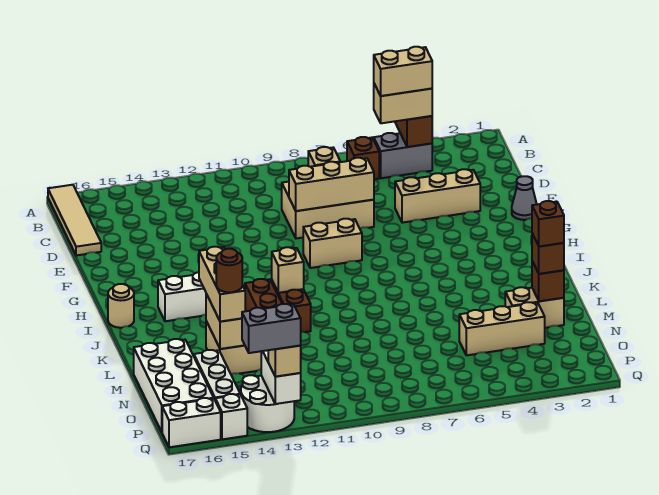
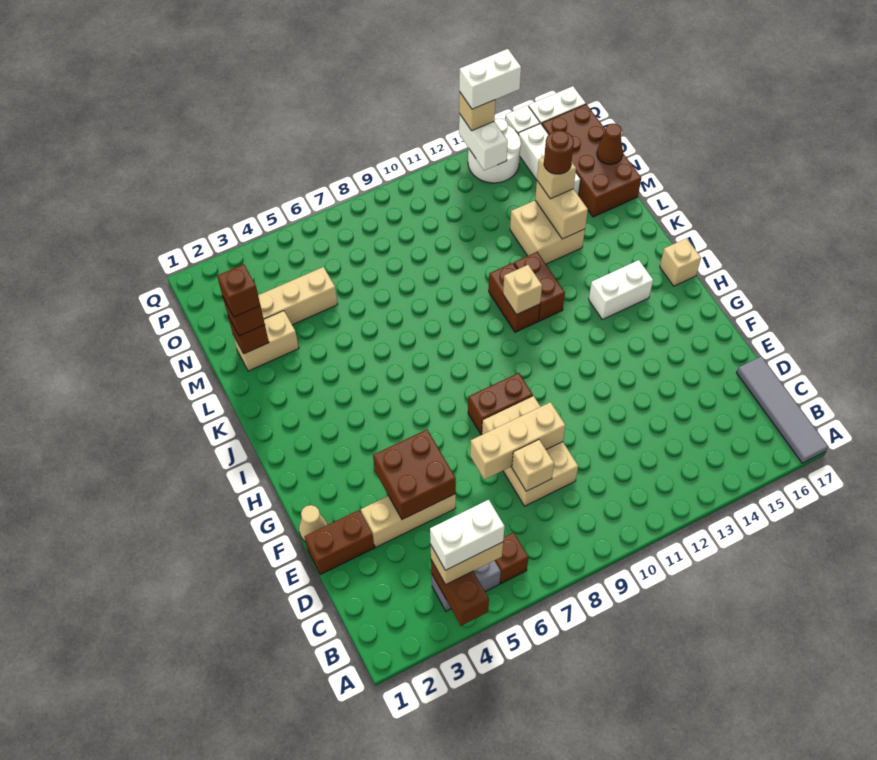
tan 1x4 tile [48,185,101,256] -> grey 1x4 tile [737,356,828,463]
tan 1x2 brick [374,47,432,96] -> white 1x2 brick [430,500,505,570]
tan 2x3 brick [282,182,374,238] -> tan 2x3 brick turned to [482,396,578,506]
none -> brown 1x2 brick [304,510,374,574]
none -> brown 2x2 brick [373,430,456,519]
grey 1x1 cone [512,176,537,220] -> tan 1x1 cone [299,505,328,542]
tan 1x2 brick [303,219,362,268] -> brown 1x2 brick [468,373,533,435]
tan 1x1 round brick [108,284,134,328] -> tan 1x1 brick [660,238,701,286]
tan 1x3 brick [199,247,245,322] -> tan 1x1 brick [537,157,576,199]
white 2x4 brick [134,339,214,432] -> brown 2x4 brick [542,104,641,217]
none -> brown 1x1 cone [597,123,623,164]
grey 1x2 brick [242,304,301,353] -> white 1x2 brick [459,49,521,109]

